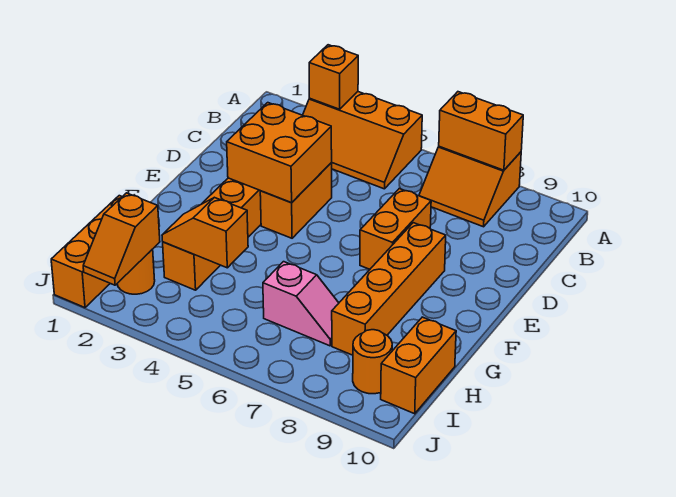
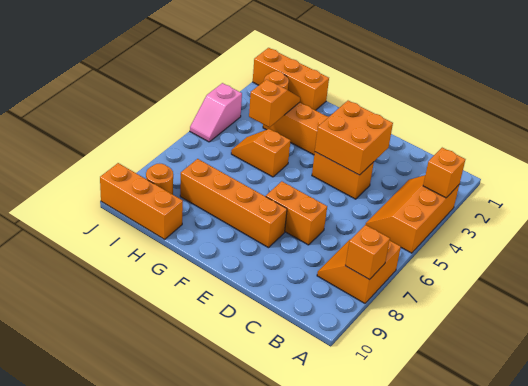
orange 1x2 brick [439,92,523,170] -> orange 1x1 brick [345,225,390,280]
pink 1x2 slope [263,262,339,346] -> pink 1x2 slope moved to [190,83,242,142]
orange 1x2 brick [381,317,456,414] -> orange 1x3 brick [100,163,183,239]
orange 1x2 slope [83,193,160,285] -> orange 1x2 slope moved to [231,129,291,177]

